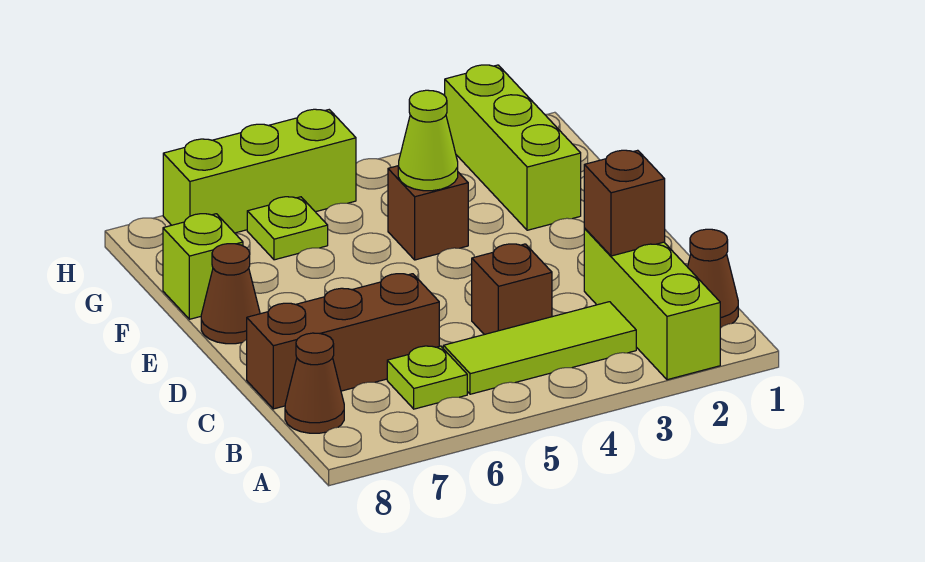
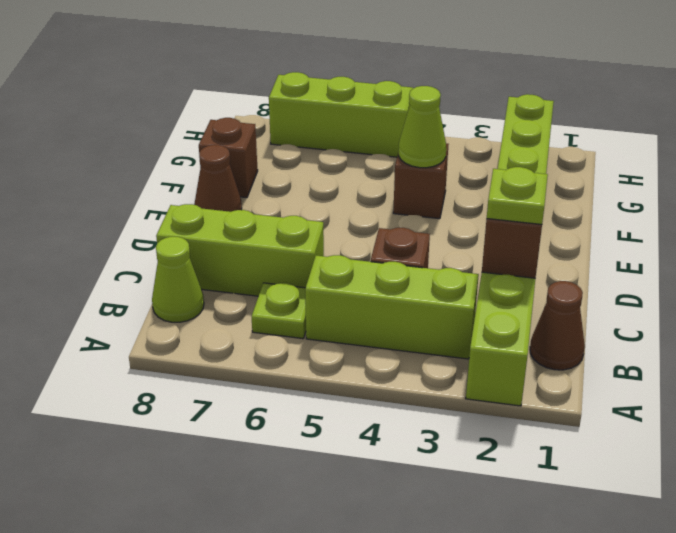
lime 1x3 tile [443,302,636,394] -> lime 1x3 brick [305,255,479,359]
brown 1x1 cone [285,333,344,433] -> lime 1x1 cone [152,237,204,322]
brown 1x3 brick [247,274,439,409] -> lime 1x3 brick [156,204,324,296]
lime 1x1 brick [163,214,243,319] -> brown 1x1 brick [199,118,258,198]
lime 1x1 plate [247,197,328,260] -> lime 1x1 plate moved to [487,167,548,224]

